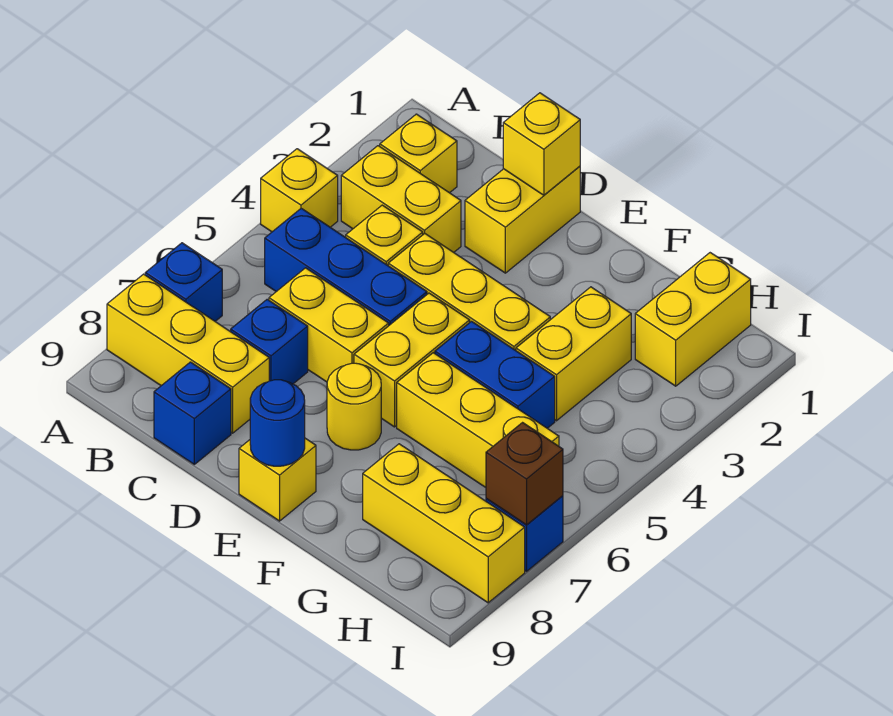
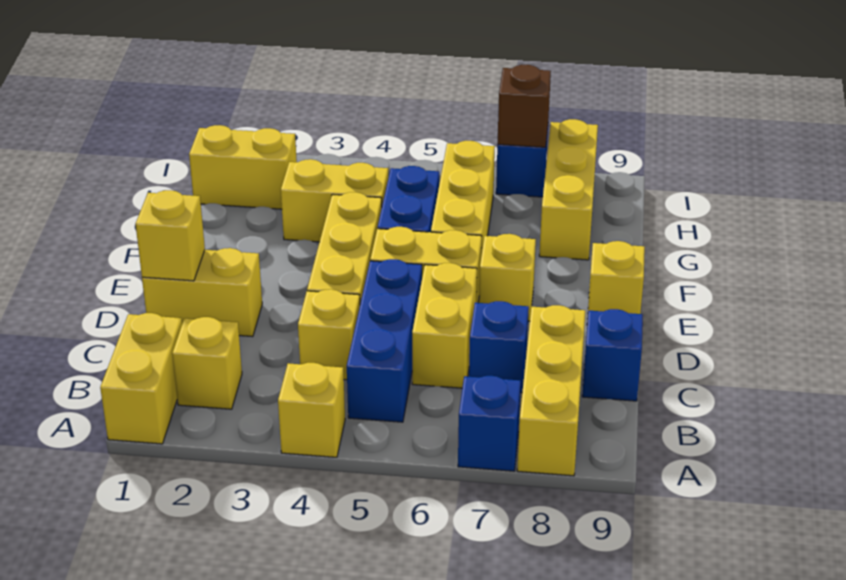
yellow 1x2 brick [341,146,461,252] -> yellow 1x2 brick moved to [100,313,182,444]
yellow 1x1 round brick [327,363,381,450] -> yellow 1x1 brick [479,234,536,321]
blue 1x1 round brick [250,380,305,466] -> none

